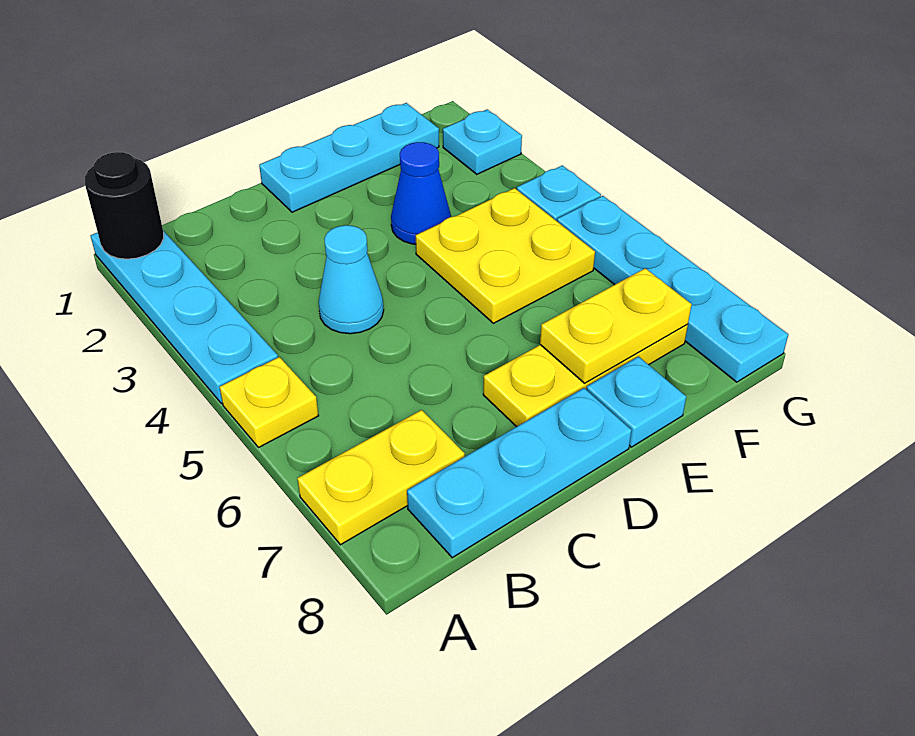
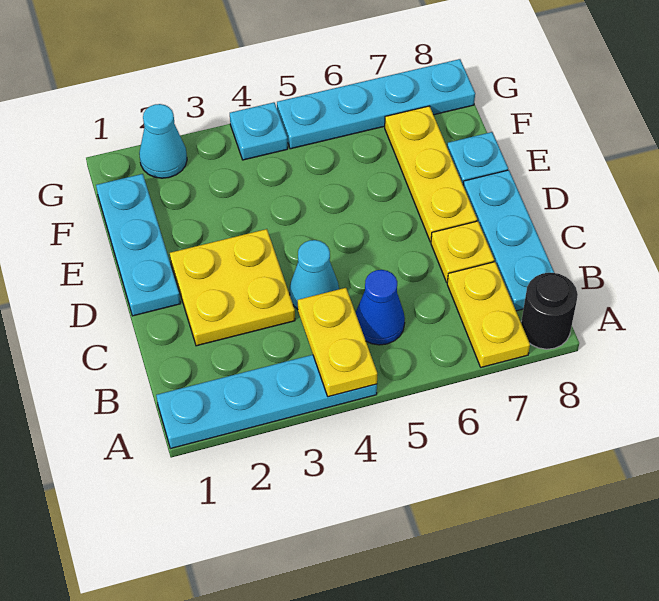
black 1x1 round brick [85,152,164,259] -> black 1x1 round brick moved to [521,273,578,349]
yellow 1x1 plate [220,357,318,448] -> yellow 1x1 plate moved to [431,221,494,282]
blue 1x1 cone [391,142,451,244] -> blue 1x1 cone moved to [356,270,405,345]
yellow 2x2 plate [416,188,595,323] -> yellow 2x2 plate moved to [170,229,295,346]
yellow 1x2 plate [540,268,692,383] -> yellow 1x2 plate moved to [298,288,377,397]
cyan 1x1 plate [443,109,522,174] -> cyan 1x1 cone [139,104,187,178]

